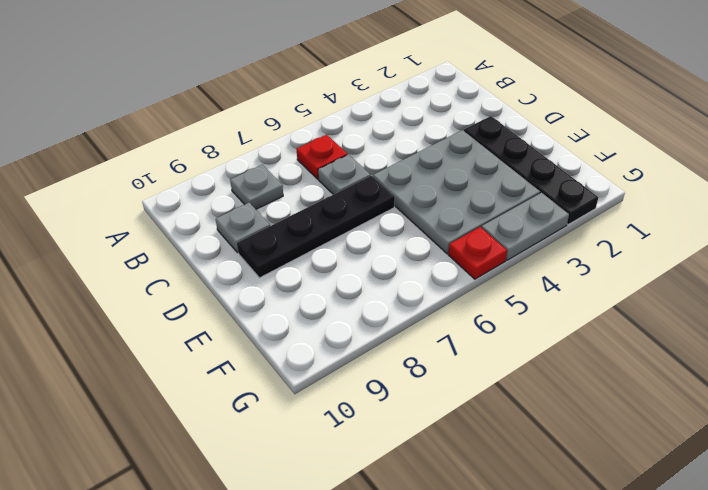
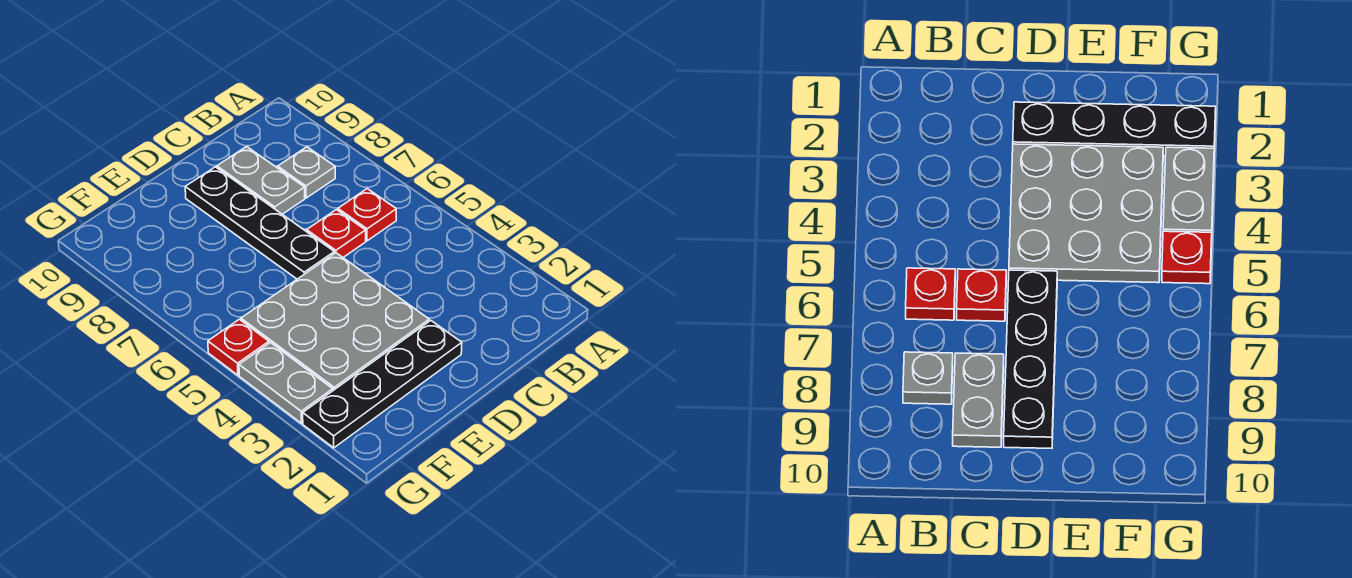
grey 1x1 plate [318,155,371,195] -> red 1x1 plate [307,210,366,257]
grey 1x1 plate [216,203,270,253] -> grey 1x2 plate [217,147,305,214]

